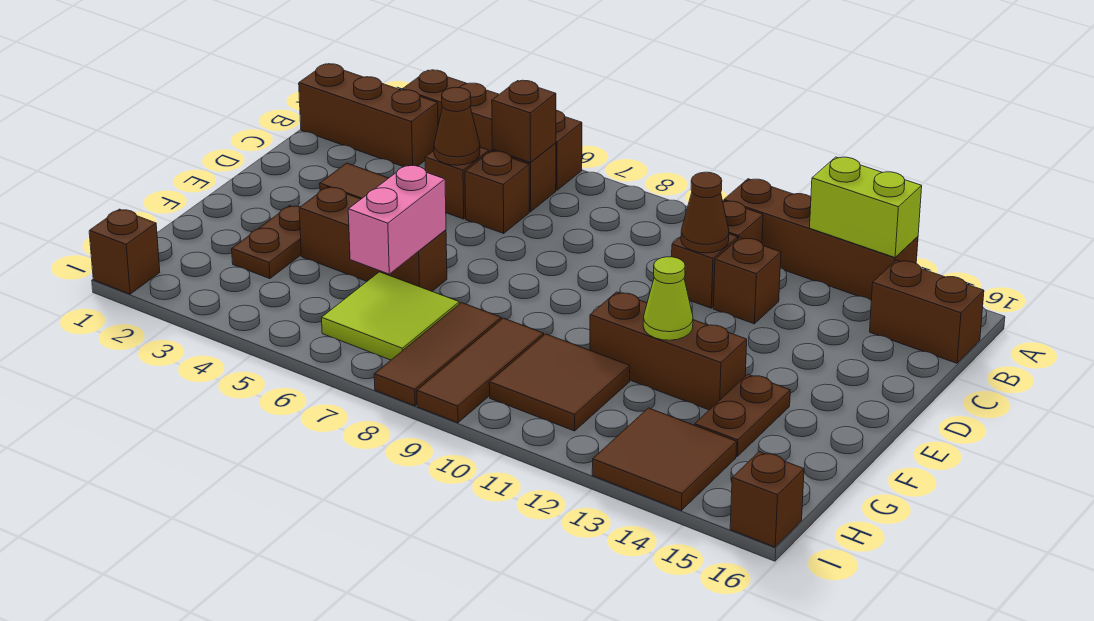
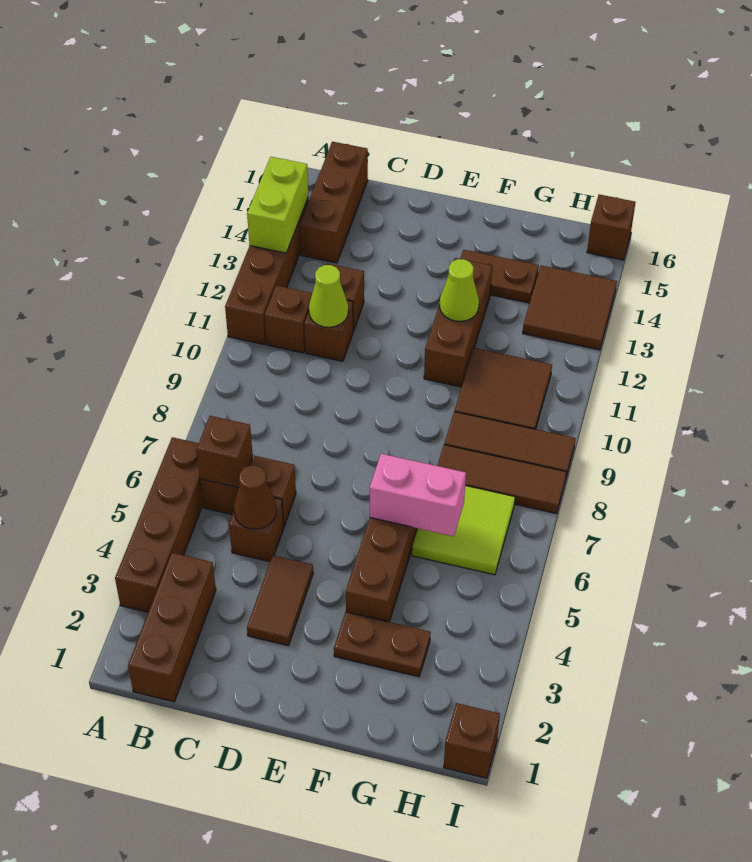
brown 1x2 brick [870,260,984,363] -> brown 1x3 brick [300,142,368,263]
brown 1x1 cone [681,172,729,253] -> lime 1x1 cone [309,265,348,327]

